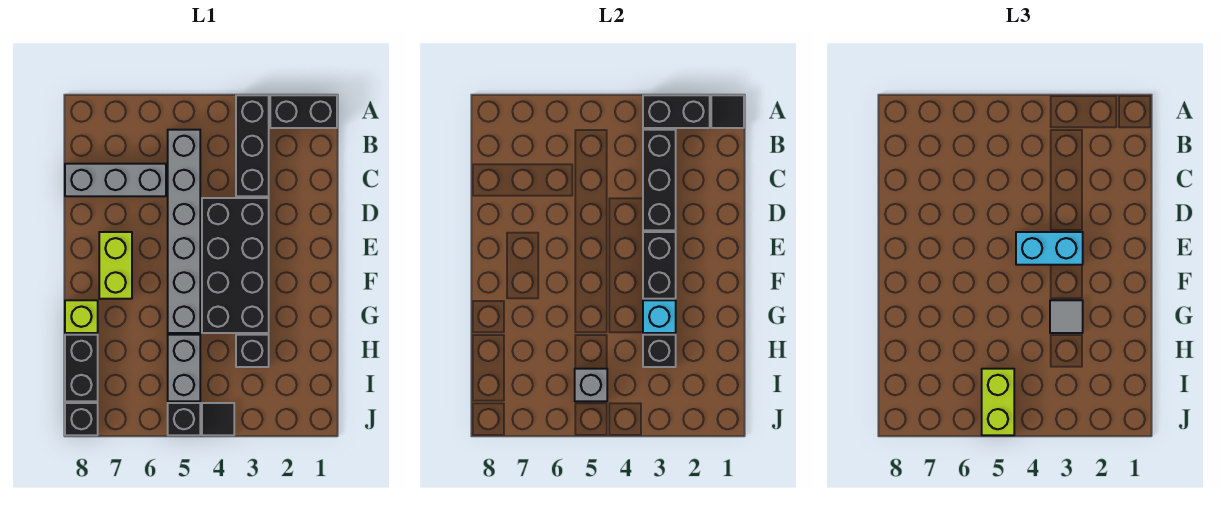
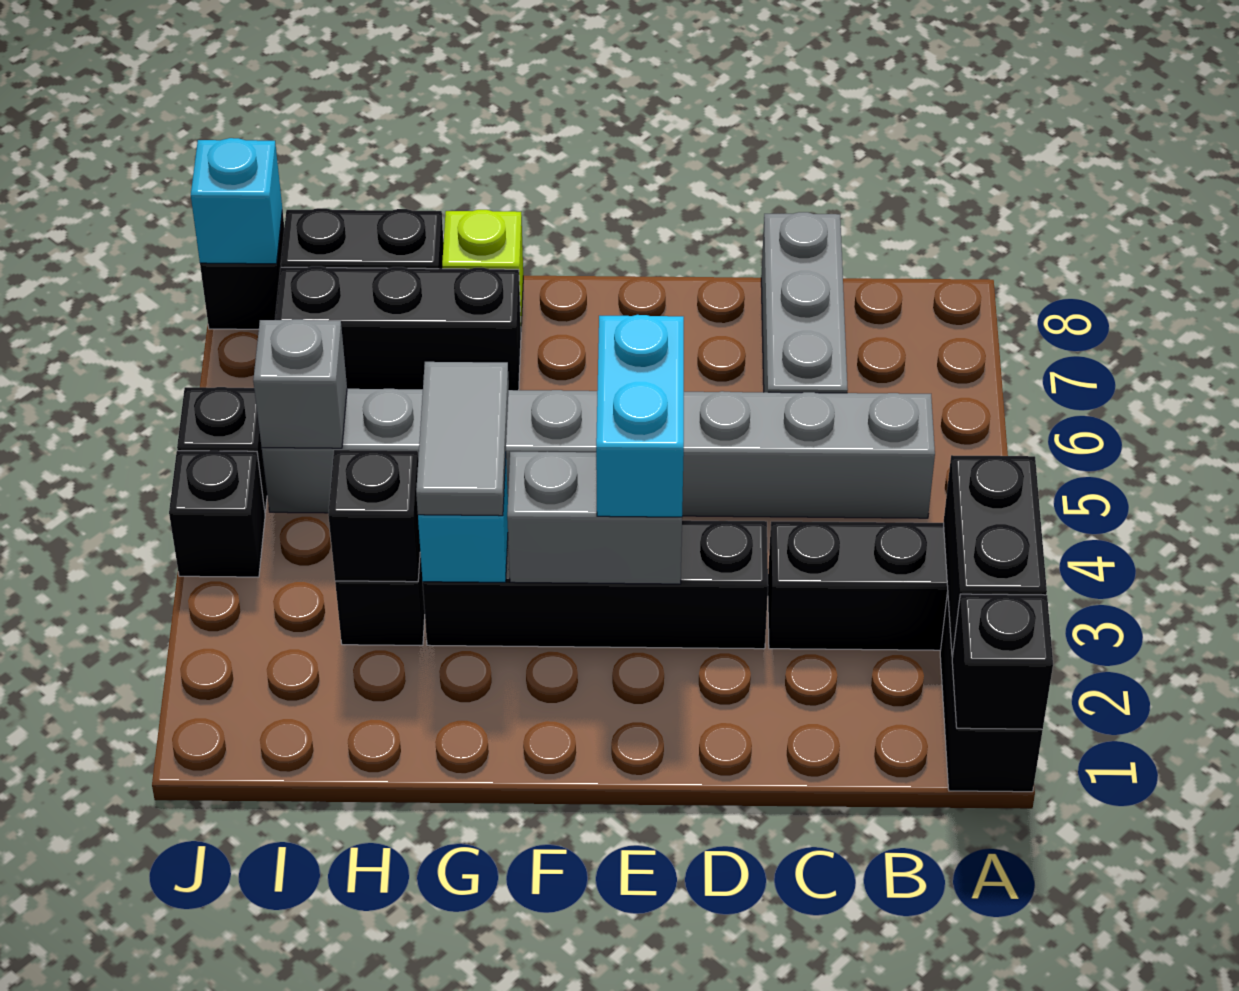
black 1x1 tile [711,95,744,128] -> black 1x1 brick [952,594,1053,729]
black 1x3 brick [643,130,676,230] -> black 1x3 brick moved to [275,266,521,390]
black 2x4 brick [202,198,269,333] -> black 1x4 brick [423,520,768,649]
black 1x2 brick [643,232,676,299] -> grey 1x2 brick [507,452,682,584]
lime 1x2 brick [99,232,132,299] -> none
grey 1x1 tile [1050,300,1083,333] -> grey 1x2 tile [416,362,509,516]
lime 1x2 brick [982,369,1014,435] -> none
black 1x1 tile [202,403,234,435] -> black 1x1 brick [169,451,265,577]
none -> cyan 1x1 brick [191,138,282,264]

